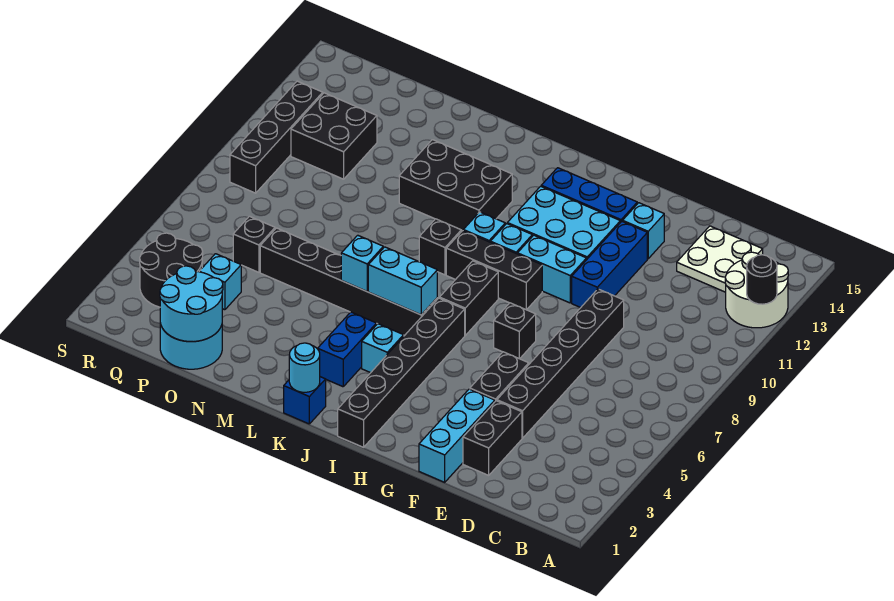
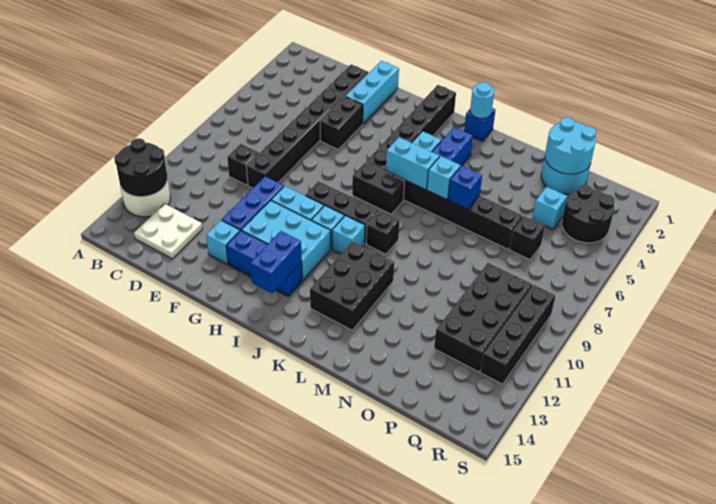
black 1x1 round brick [747,255,777,304] -> black 2x2 round brick [114,138,167,197]
black 1x1 brick [494,303,536,359] -> black 1x1 brick moved to [227,144,259,185]
black 1x2 brick [440,261,498,335] -> black 1x2 brick turned to [352,162,405,214]
none -> blue 1x2 brick [250,231,302,293]
black 2x3 brick [399,140,512,231] -> black 2x3 brick turned to [310,241,394,330]
none -> blue 1x1 brick [448,166,482,209]
black 2x2 brick [291,93,377,179] -> black 2x4 brick [434,263,532,372]

